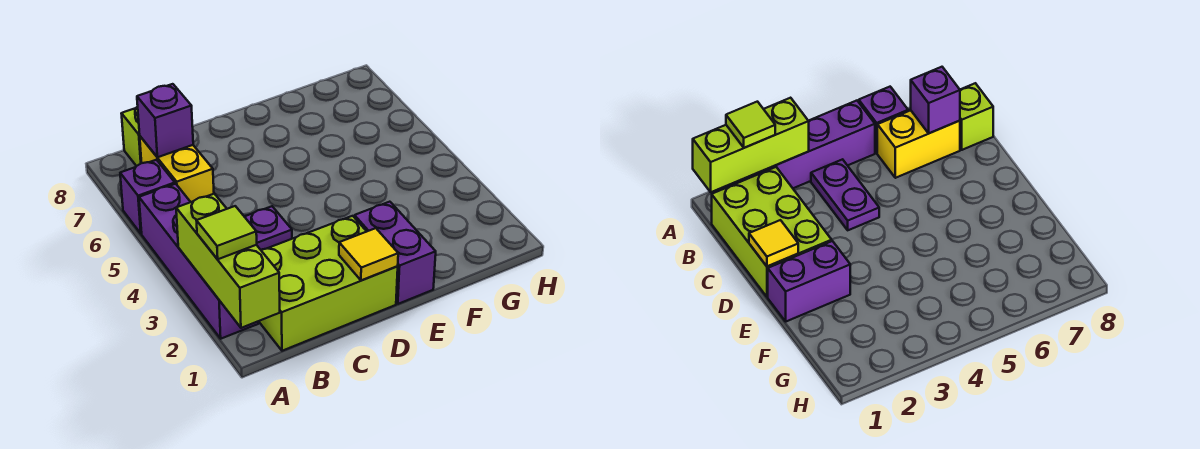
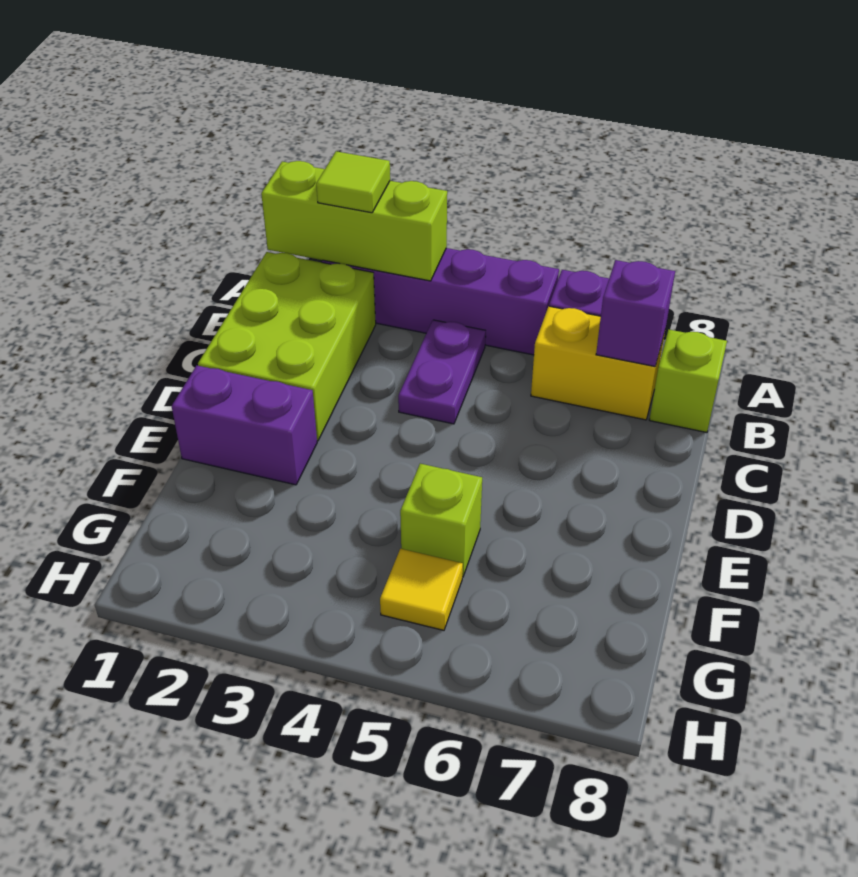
yellow 1x1 tile [339,228,398,280] -> yellow 1x1 tile moved to [380,549,463,630]
none -> lime 1x1 brick [400,464,482,577]

